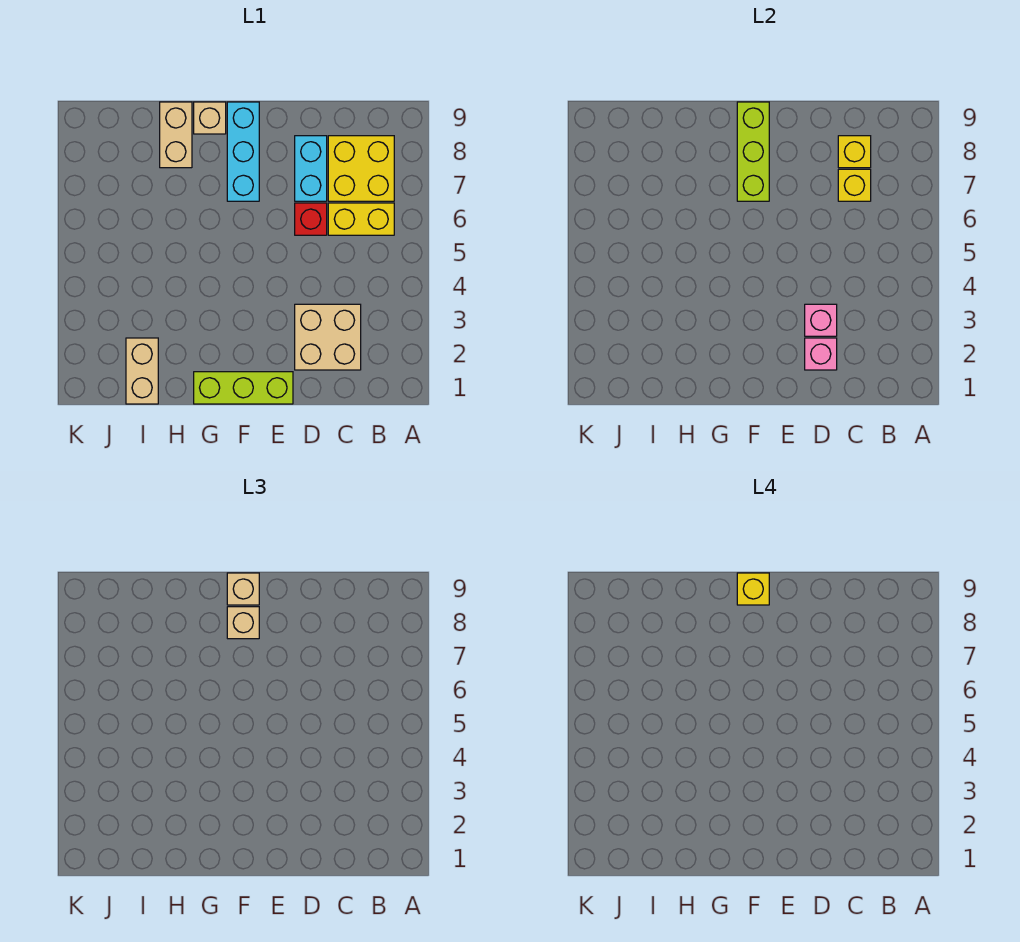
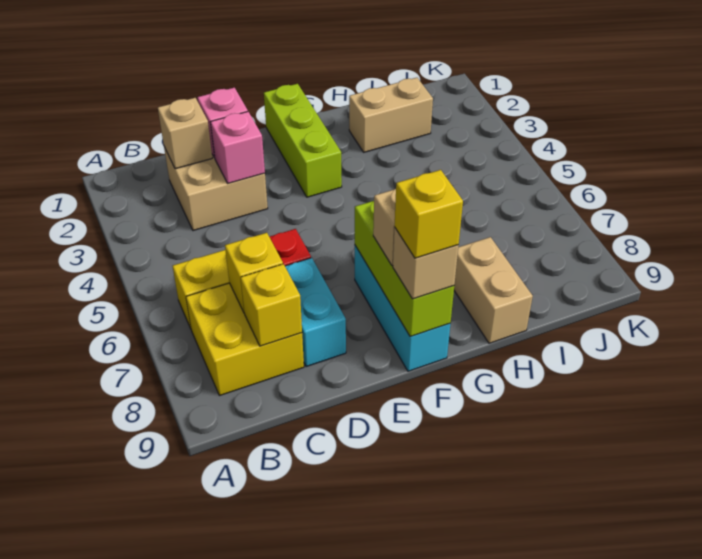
lime 1x3 brick [194,372,293,404] -> lime 1x3 brick turned to [264,84,342,197]
tan 1x1 brick [194,102,226,134] -> tan 1x1 brick moved to [158,98,212,169]
tan 1x2 brick [126,338,158,404] -> tan 1x2 brick turned to [349,78,433,152]

